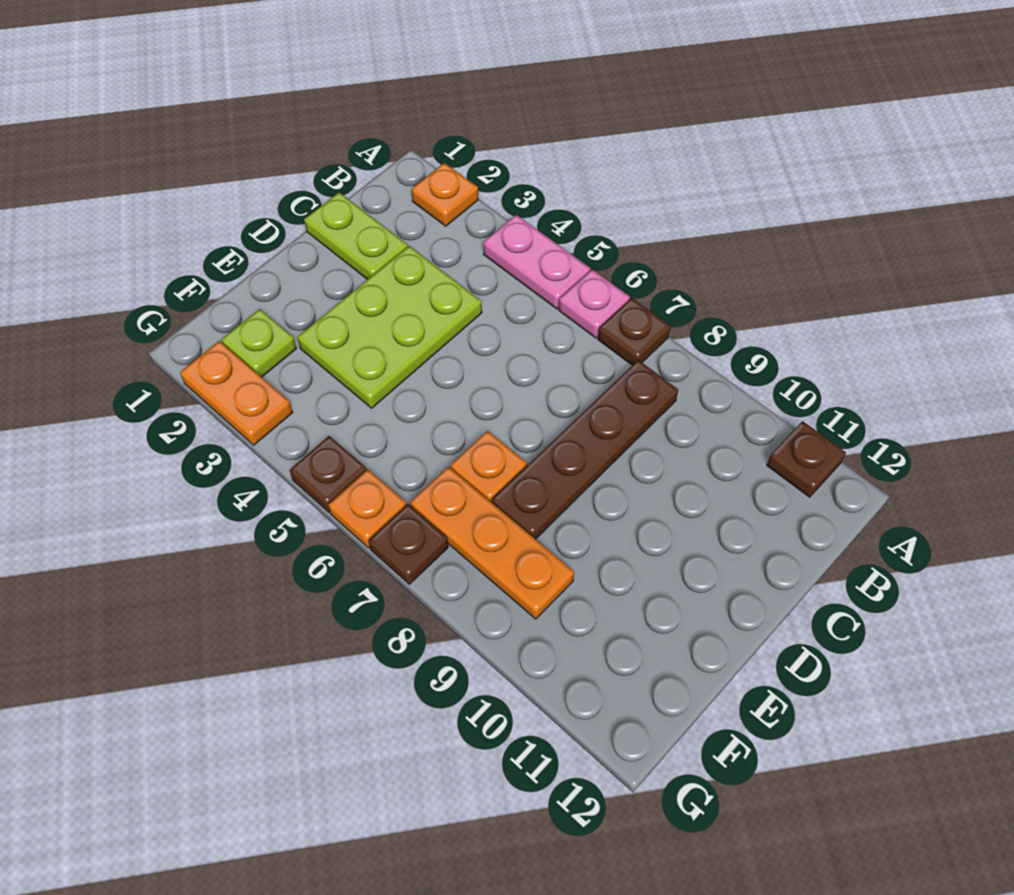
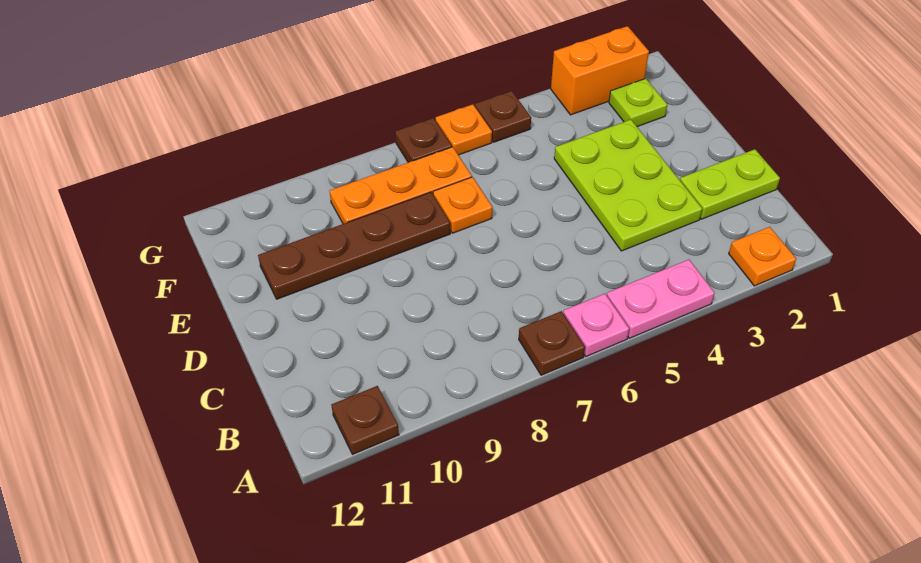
brown 1x4 plate [492,360,678,539] -> brown 1x4 plate turned to [258,192,450,299]
orange 1x2 plate [180,341,293,445] -> orange 1x2 brick [551,26,649,115]

